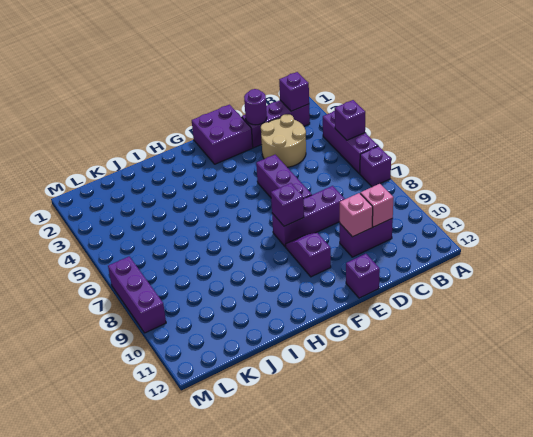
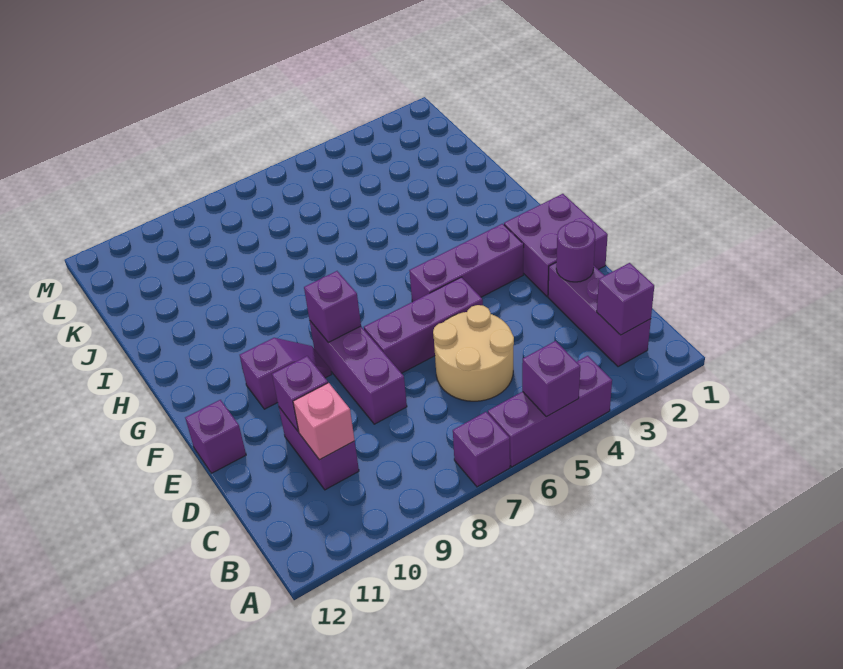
tan 2x2 round brick [261,114,306,167] -> tan 2x2 round brick moved to [433,305,514,401]
pink 1x1 brick [340,193,373,237] -> purple 1x1 brick [272,356,328,432]
purple 1x3 brick [108,257,166,333] -> purple 1x3 brick moved to [409,224,524,302]

